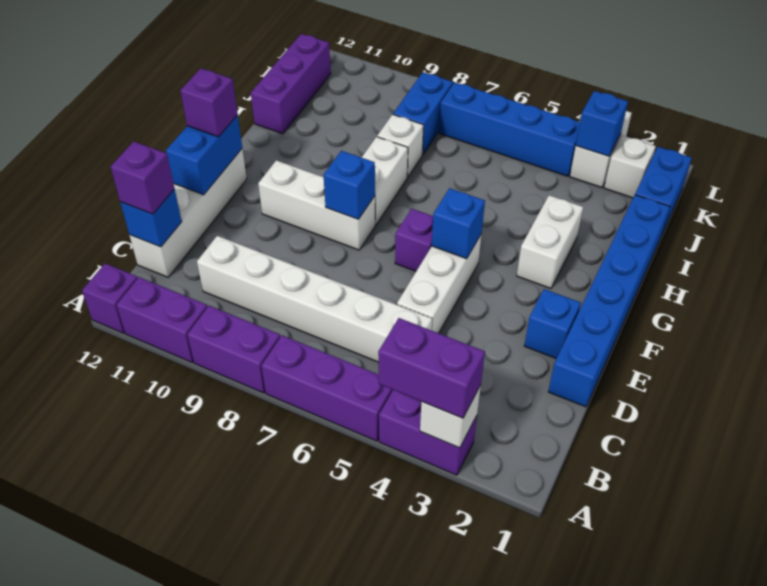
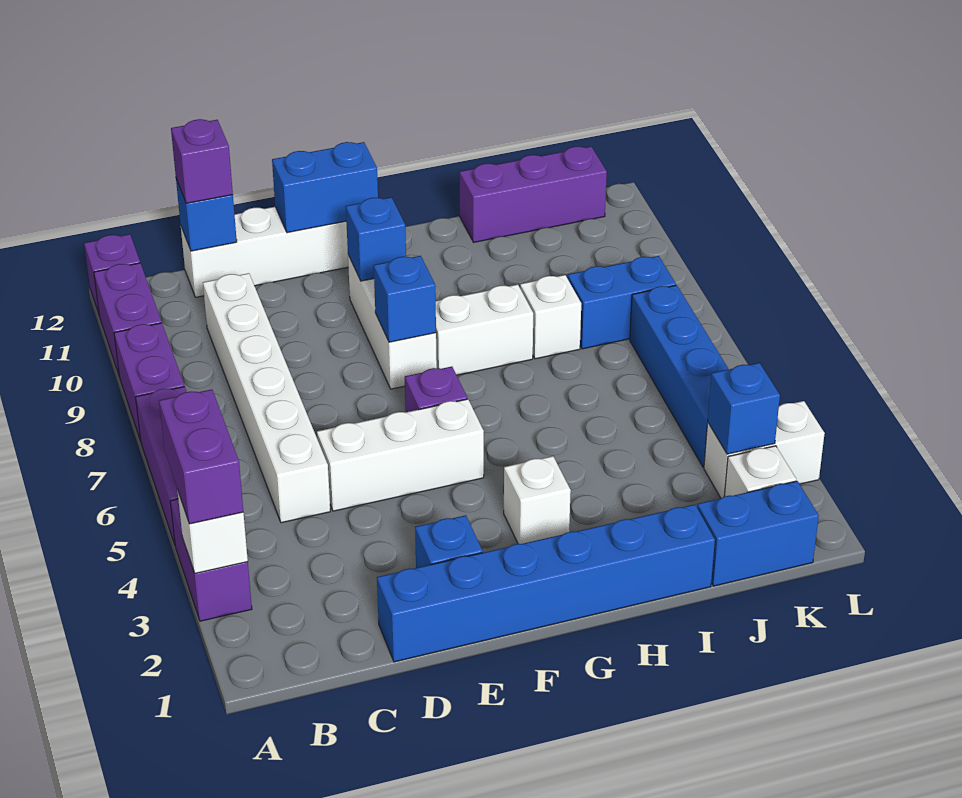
blue 1x1 brick [432,188,485,259] -> blue 1x1 brick moved to [346,197,406,281]
purple 1x1 brick [180,68,238,137] -> none
white 1x2 brick [517,195,583,289] -> white 1x1 brick [504,456,571,544]

